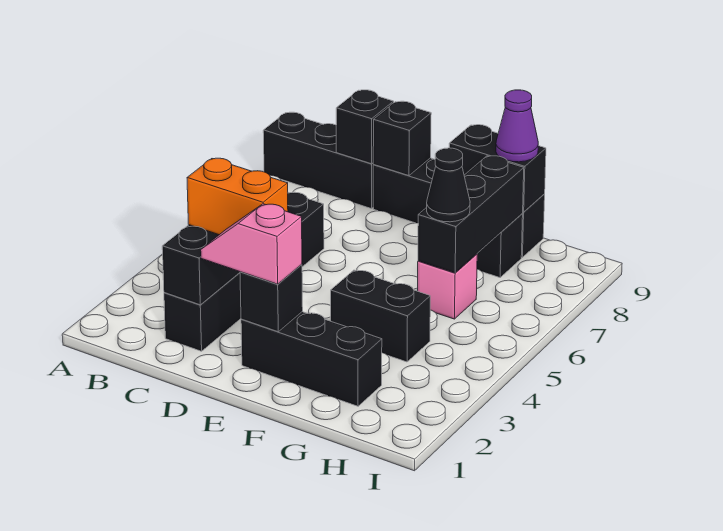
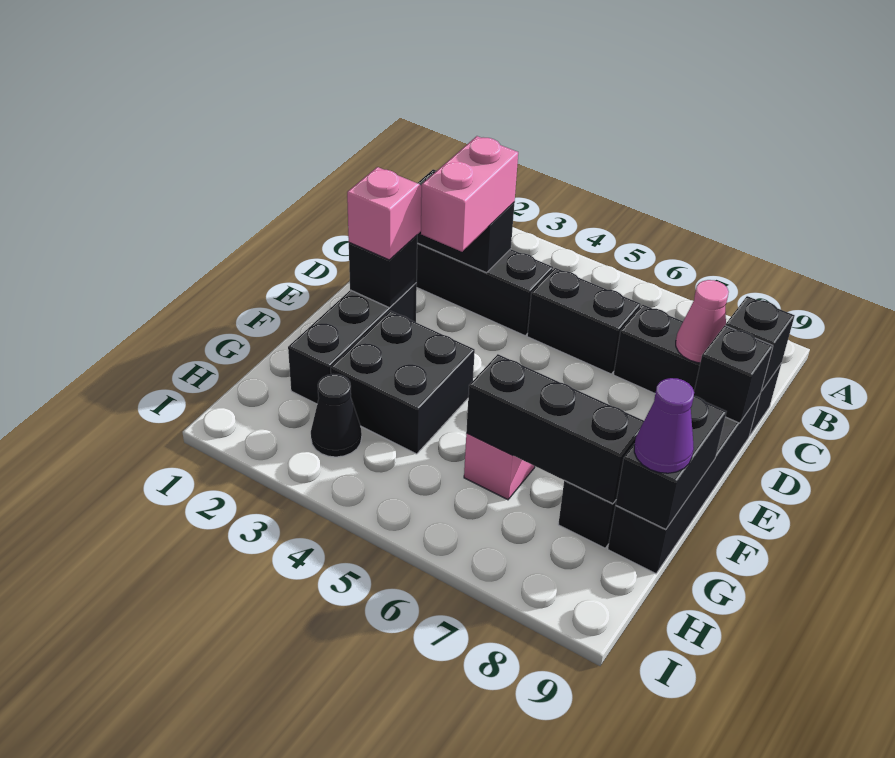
black 1x3 brick [263,112,374,209] -> black 1x3 brick turned to [614,305,782,436]
orange 1x2 brick [187,158,288,235] -> pink 1x2 brick [421,136,518,252]
none -> pink 1x1 cone [676,280,729,363]
black 1x2 brick [331,270,430,362] -> black 2x2 brick [331,311,475,454]
black 1x1 cone [427,148,470,222] -> black 1x1 cone moved to [311,374,362,457]

